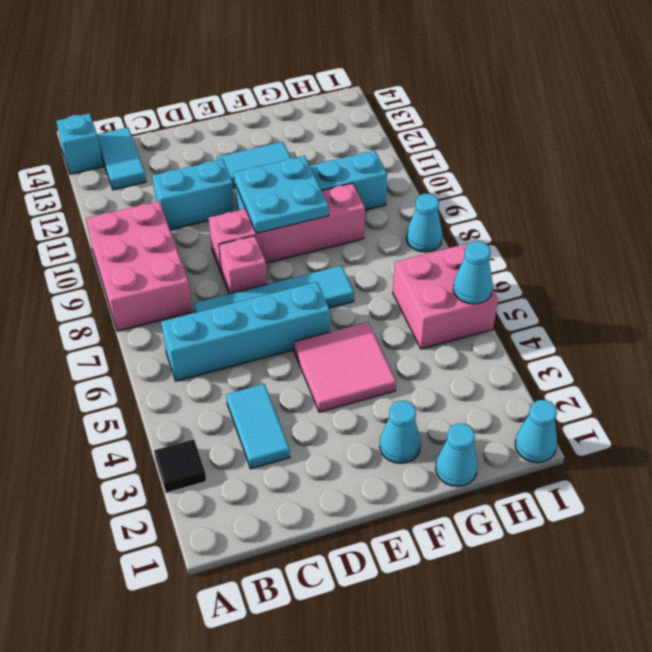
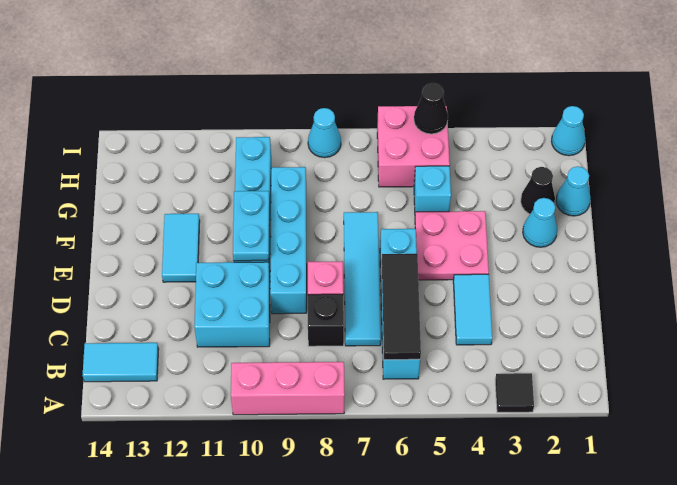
pink 2x3 brick [86,201,192,331] -> pink 1x3 brick [231,362,345,415]
cyan 1x1 brick [56,113,103,174] -> cyan 1x1 brick moved to [414,166,451,212]
none -> black 1x3 tile [382,254,421,360]
cyan 1x2 tile [226,384,290,469] -> cyan 1x2 tile turned to [453,274,492,345]
none -> black 1x1 brick [308,294,344,346]
cyan 1x2 brick [152,159,235,230] -> cyan 2x2 brick [194,262,270,347]
pink 1x4 brick [209,183,365,274] -> cyan 1x4 brick [270,167,307,314]
pink 2x2 tile [294,322,396,412] -> pink 2x2 plate [415,211,489,280]
cyan 2x2 plate [234,156,329,234] -> cyan 1x2 plate [233,191,269,261]
none -> black 1x1 cone [521,167,555,214]
cyan 1x1 cone [453,241,493,304] -> black 1x1 cone [414,83,448,134]

